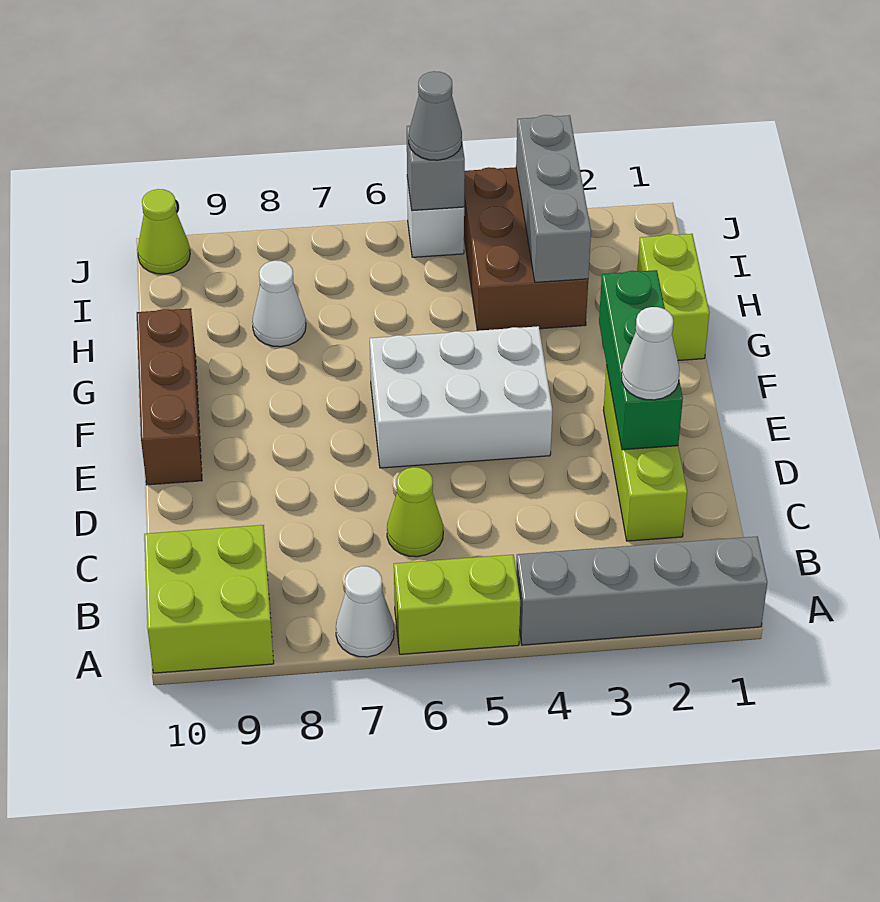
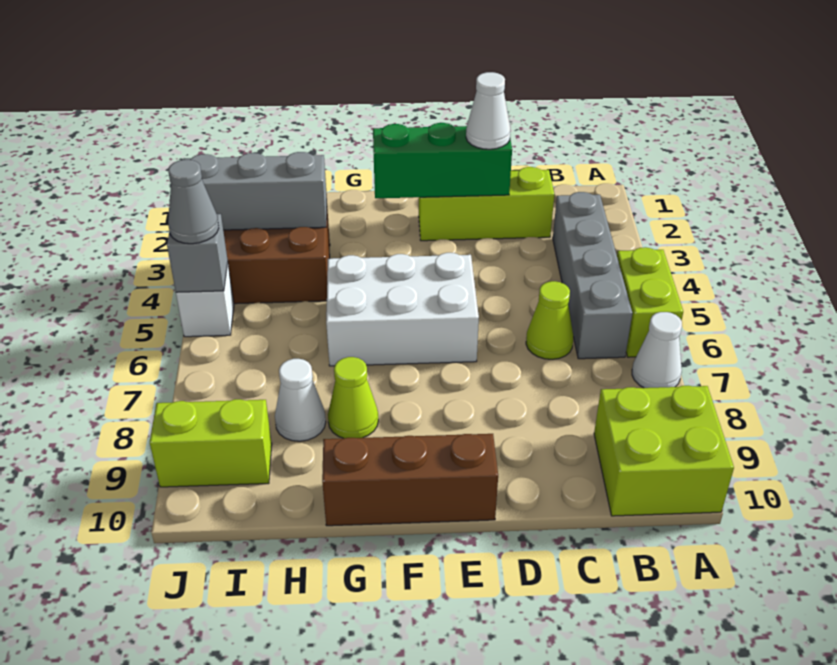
grey 1x4 brick [516,537,767,645] -> grey 1x4 brick moved to [553,192,632,359]
white 2x3 brick [370,326,552,468] -> white 2x3 brick turned to [326,253,479,366]
lime 1x2 brick [637,234,709,361] -> lime 1x2 brick moved to [150,399,272,487]
lime 1x1 cone [137,189,190,274] -> lime 1x1 cone moved to [328,357,378,438]

